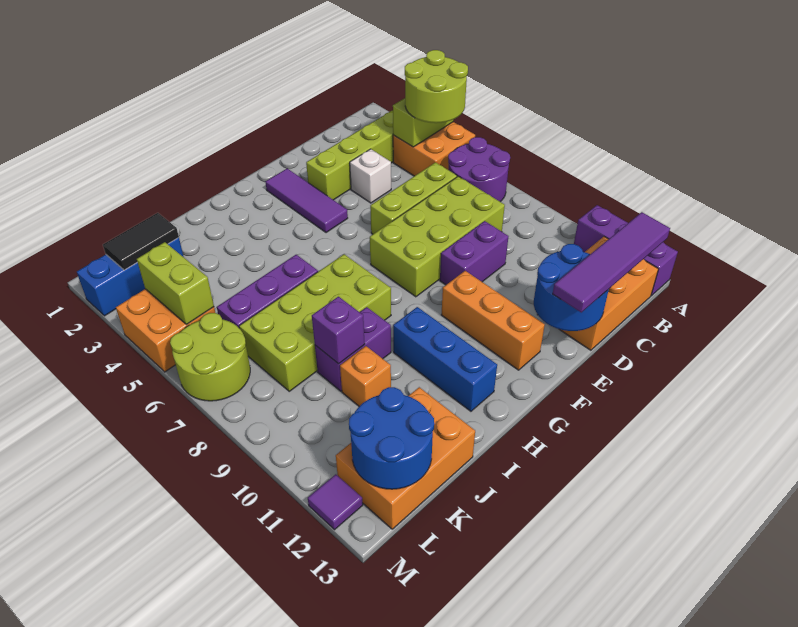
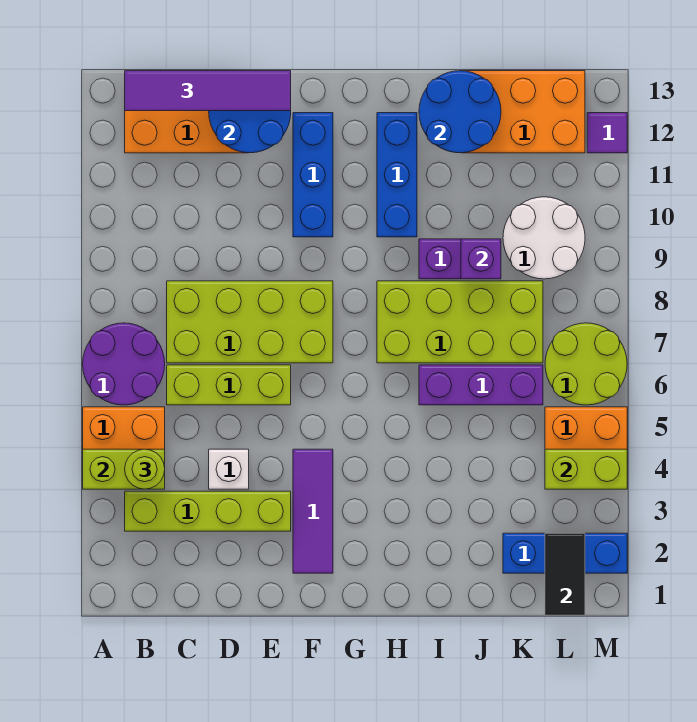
lime 2x2 round brick [405,50,468,123] -> lime 1x1 round brick [125,449,165,489]
purple 1x3 brick [574,205,678,296] -> none
purple 1x2 brick [440,221,509,285] -> none
orange 1x3 brick [441,271,545,370] -> blue 1x3 brick [293,113,333,237]
orange 1x1 brick [340,346,391,406] -> none
black 1x2 tile [103,213,179,270] -> black 1x2 tile turned to [545,533,585,615]
none -> white 2x2 round brick [503,197,585,279]
blue 2x2 round brick [349,387,434,489] -> blue 2x2 round brick moved to [419,71,501,153]
lime 1x2 brick [137,242,214,325] -> lime 1x2 brick turned to [545,449,627,489]

